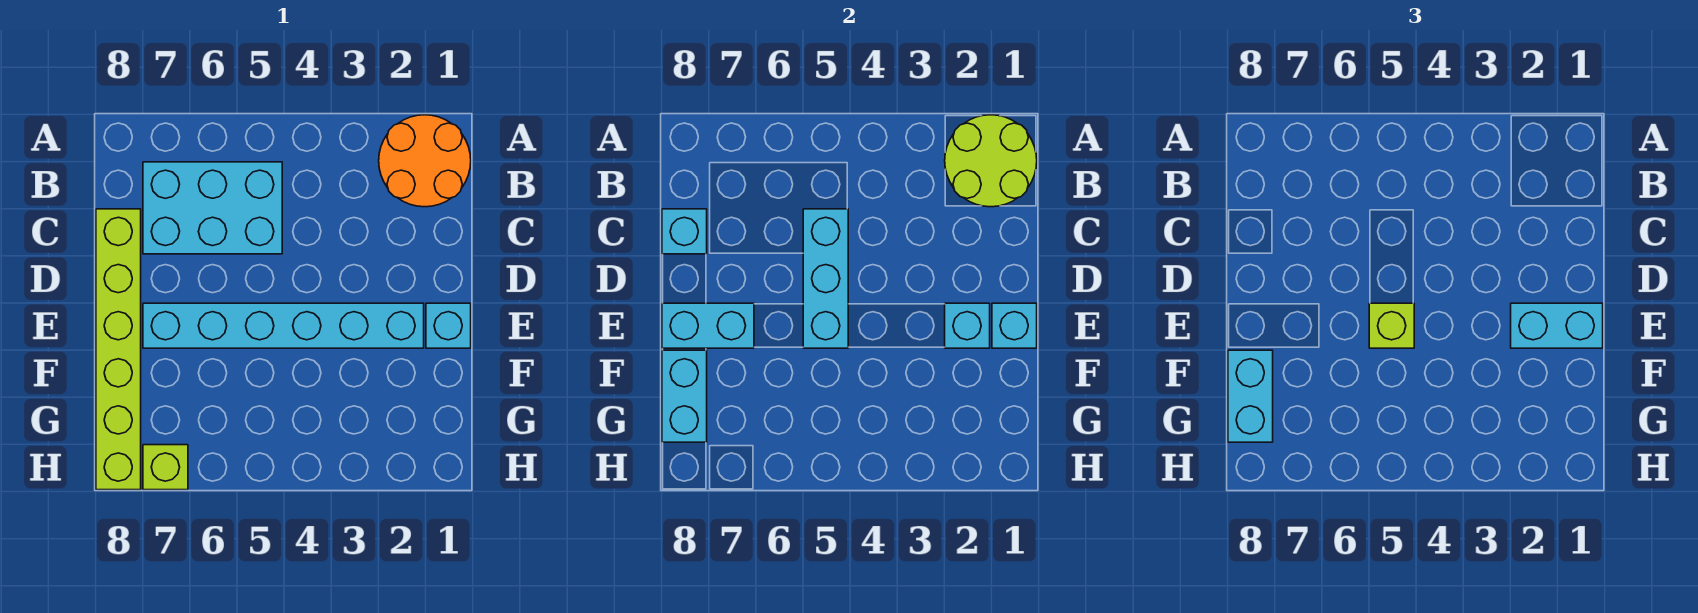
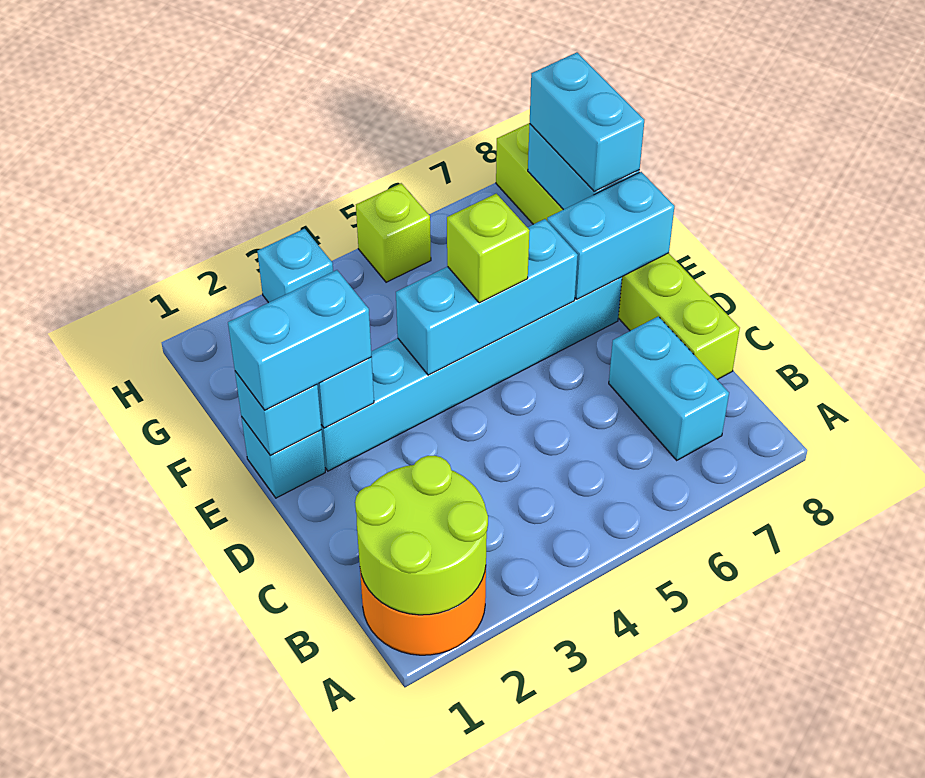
cyan 2x3 brick [143,162,282,254] -> cyan 1x2 brick [609,316,729,460]
cyan 1x3 brick [803,209,848,348] -> cyan 1x3 brick turned to [396,219,578,375]
cyan 1x1 brick [662,209,707,254] -> cyan 1x1 brick moved to [257,229,333,303]
lime 1x1 brick [143,445,188,490] -> lime 1x1 brick moved to [356,183,431,282]

